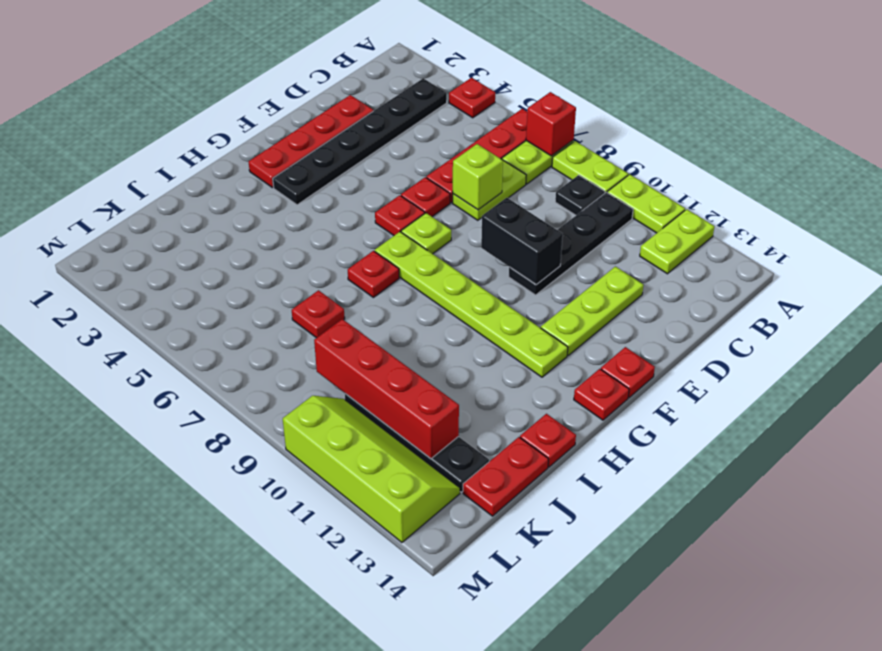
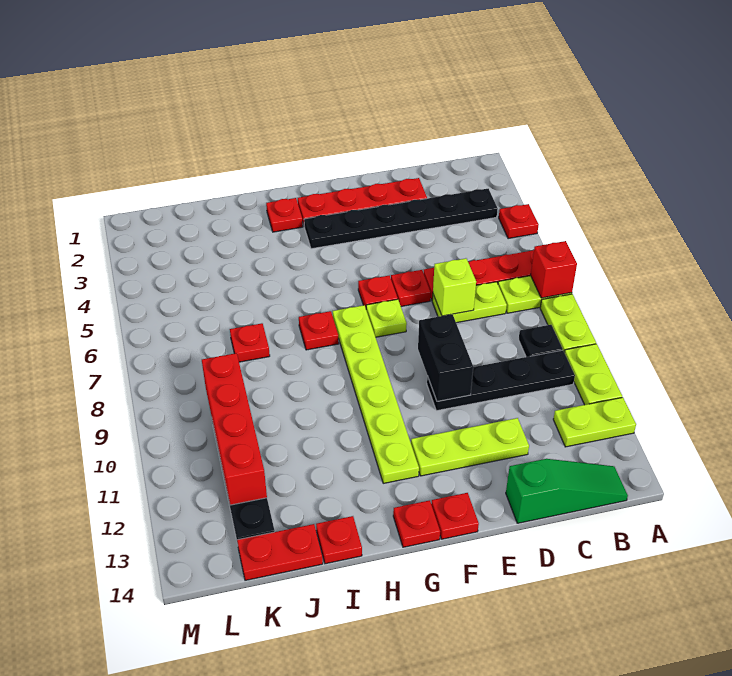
none -> green 1x3 slope [506,459,628,523]
none -> red 1x1 plate [266,198,303,232]
lime 2x4 slope [283,396,460,542] -> none

